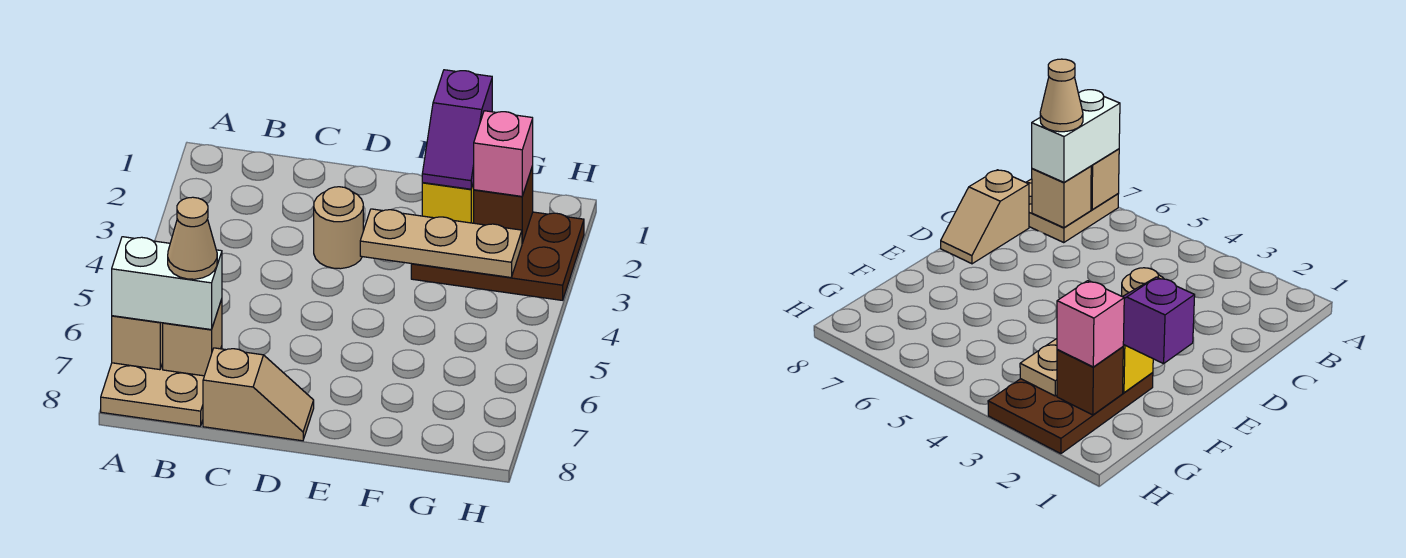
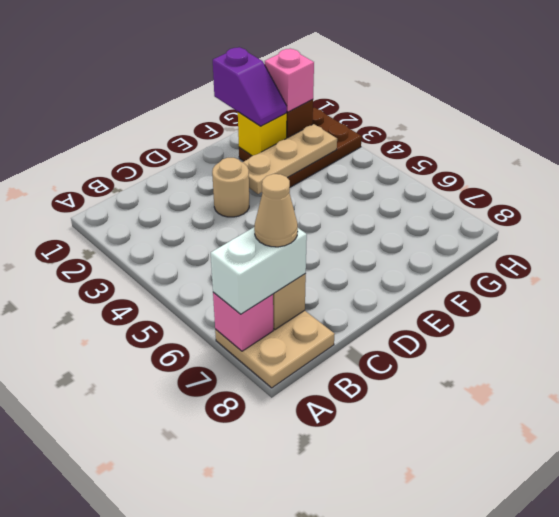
tan 1x1 brick [112,316,163,370] -> pink 1x1 brick [213,292,273,351]
tan 1x2 slope [203,348,314,441] -> none

